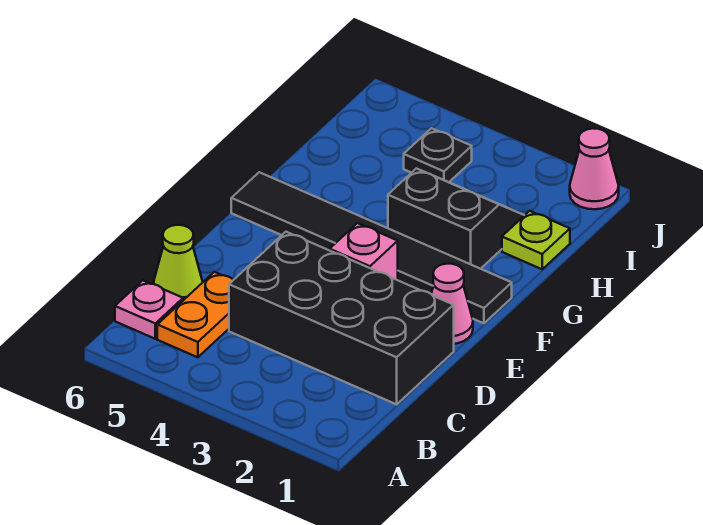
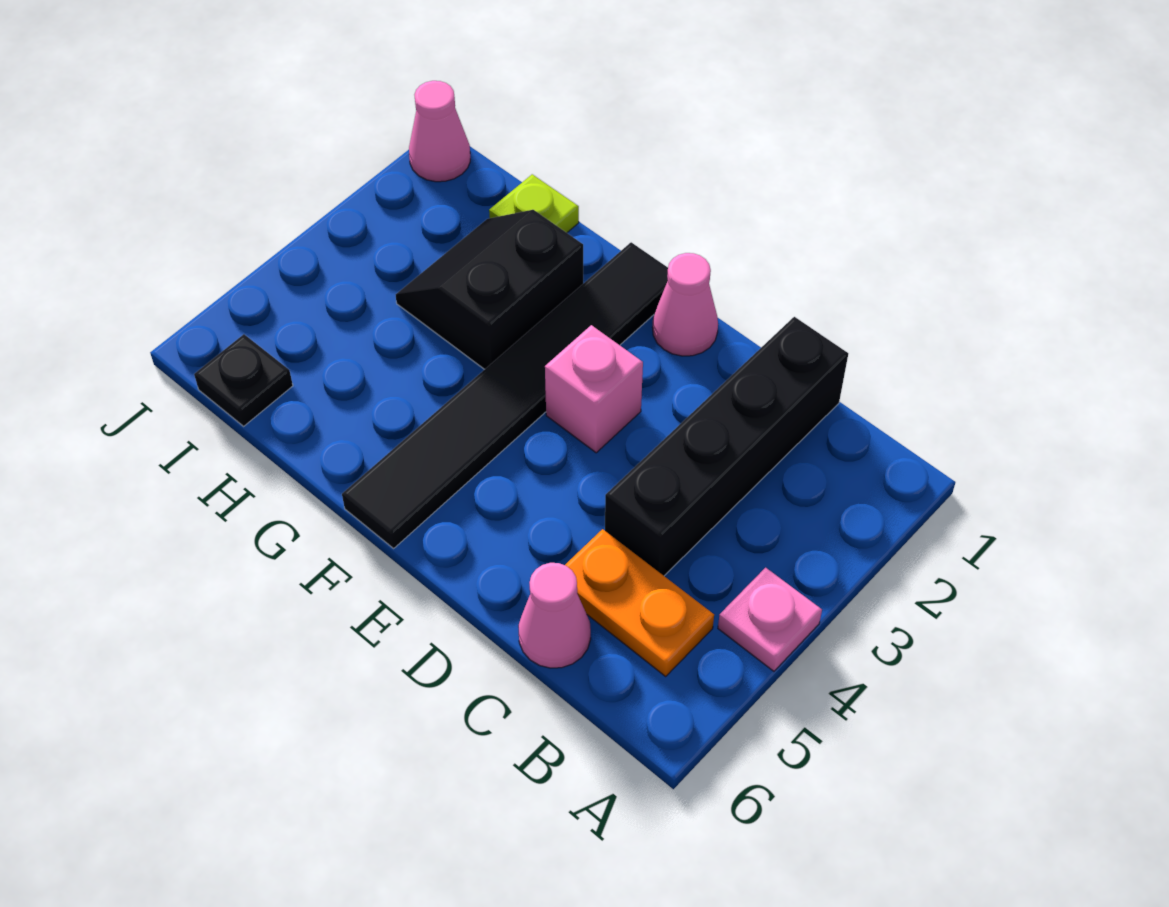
pink 1x1 plate [115,280,183,339] -> pink 1x1 plate moved to [718,568,822,671]
black 2x4 brick [229,232,454,404] -> black 1x4 brick [605,317,848,576]
lime 1x1 cone [154,225,203,300] -> pink 1x1 cone [518,563,591,668]
black 1x1 plate [404,128,472,182] -> black 1x1 plate moved to [194,334,293,426]

